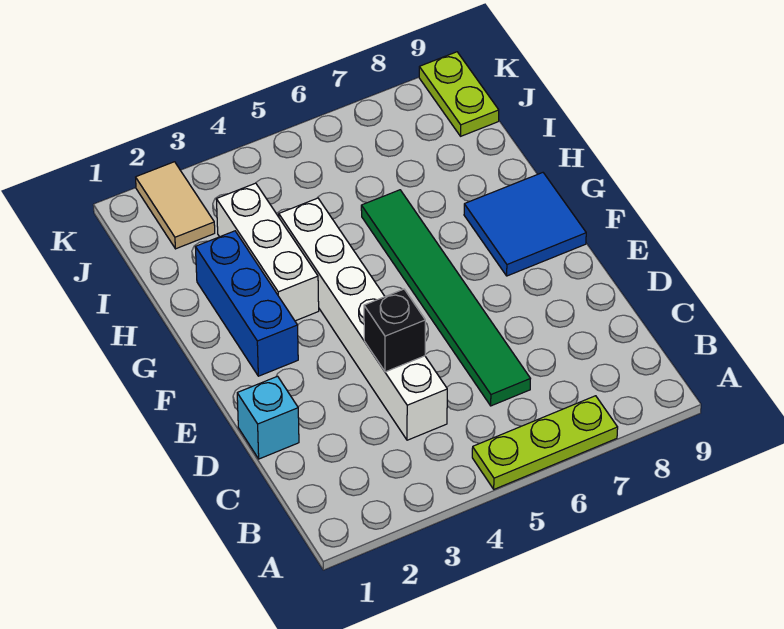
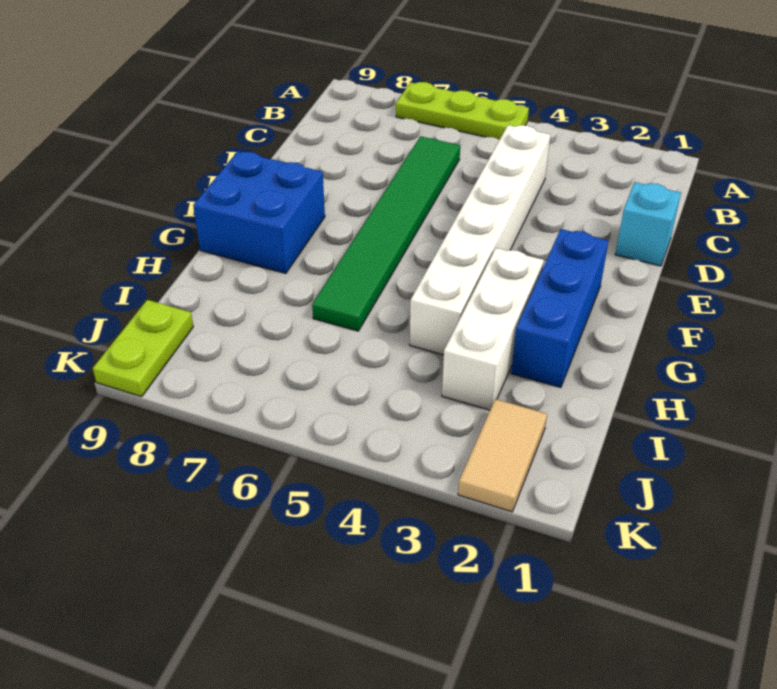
black 1x1 brick [364,289,425,372] -> none
blue 2x2 tile [464,173,586,276] -> blue 2x2 brick [193,151,325,273]

